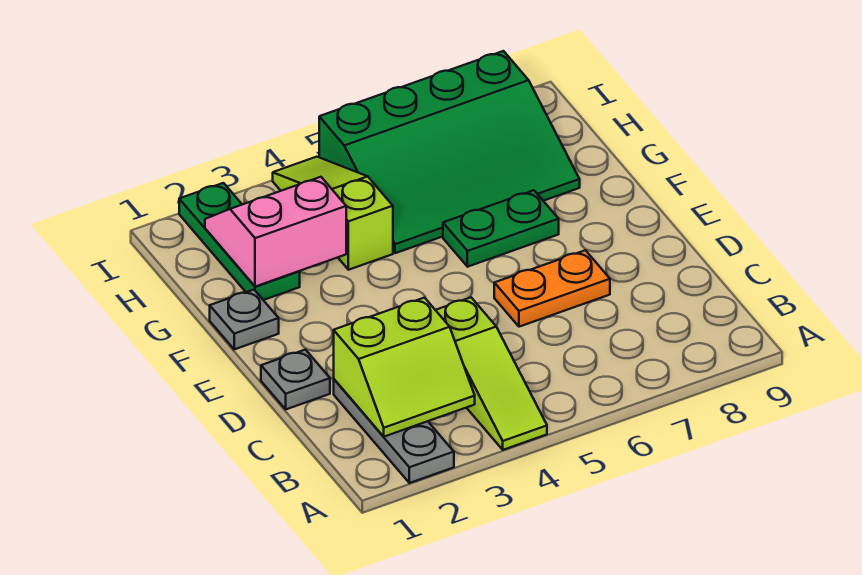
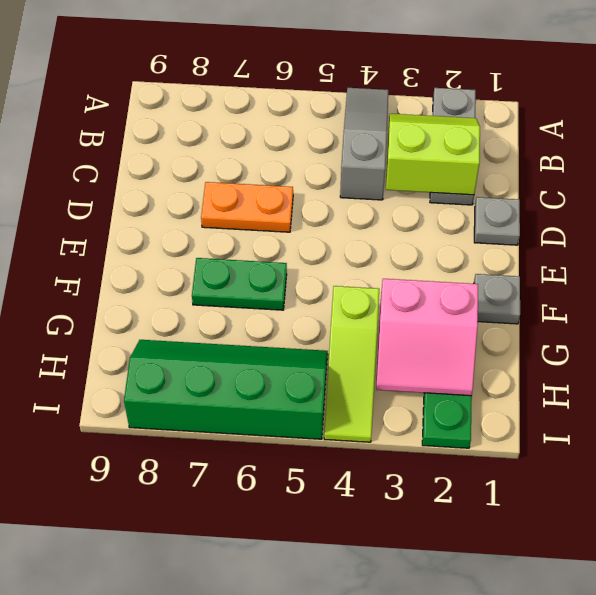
lime 1x3 slope [436,298,547,450] -> grey 1x3 slope [340,88,388,200]
green 3x4 slope [319,51,580,253] -> green 2x4 slope [124,340,328,439]

